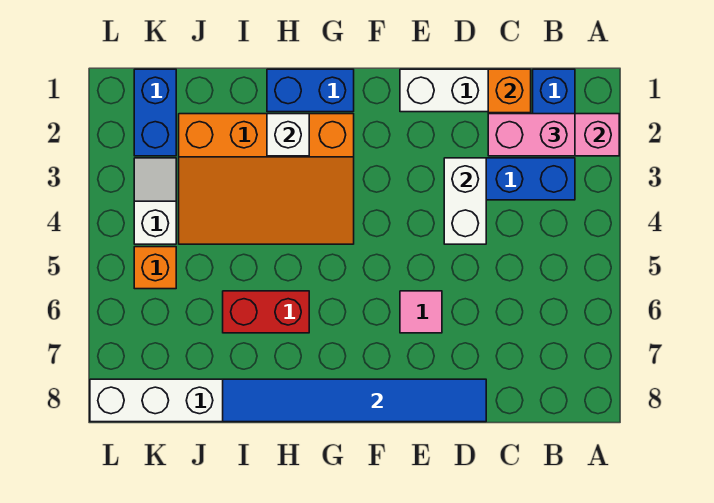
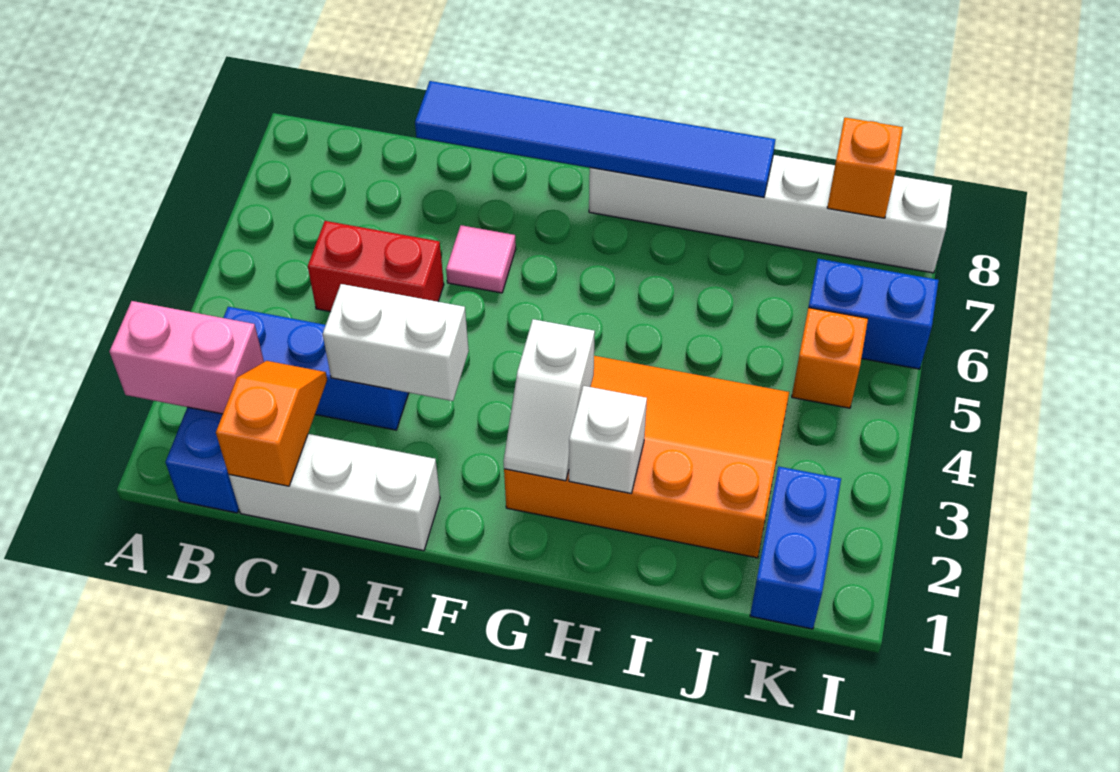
pink 1x2 brick [488,114,575,156] -> none
white 1x2 brick [444,158,486,244] -> white 1x2 brick turned to [323,284,469,401]
blue 1x2 brick [267,69,354,112] -> blue 1x2 brick moved to [808,259,939,369]
red 1x2 brick [223,291,309,333] -> red 1x2 brick moved to [308,221,444,312]
white 1x2 slope [134,158,176,244] -> white 1x2 slope moved to [504,319,595,481]
none -> orange 1x1 brick [827,118,903,218]

